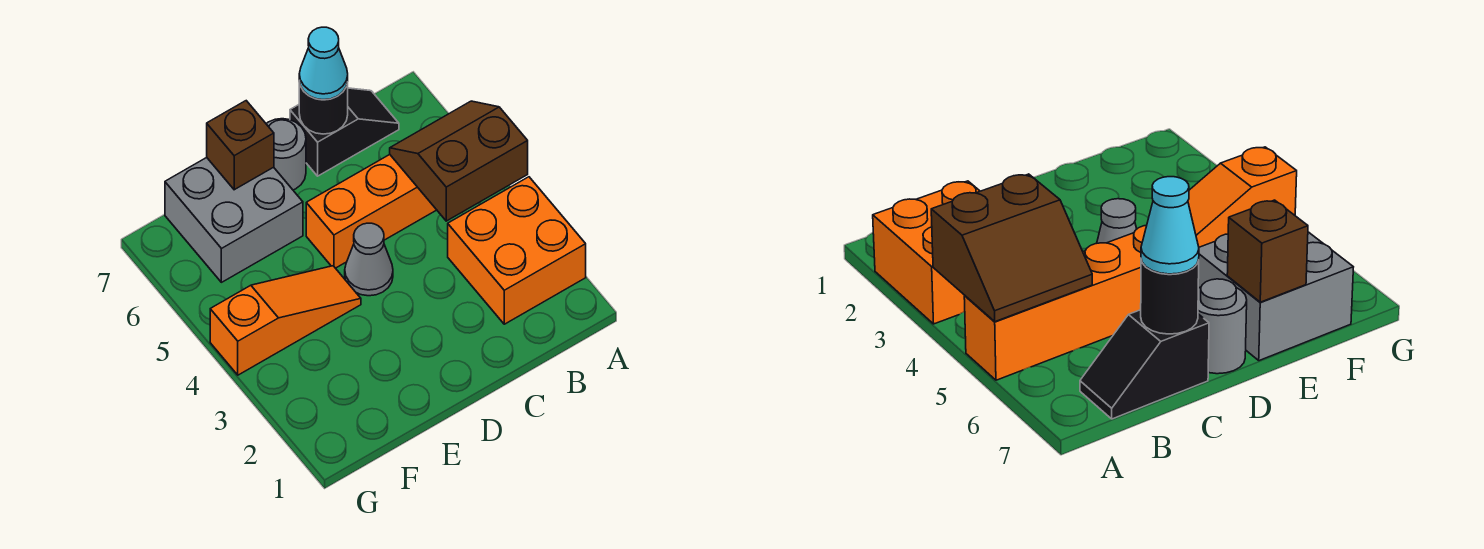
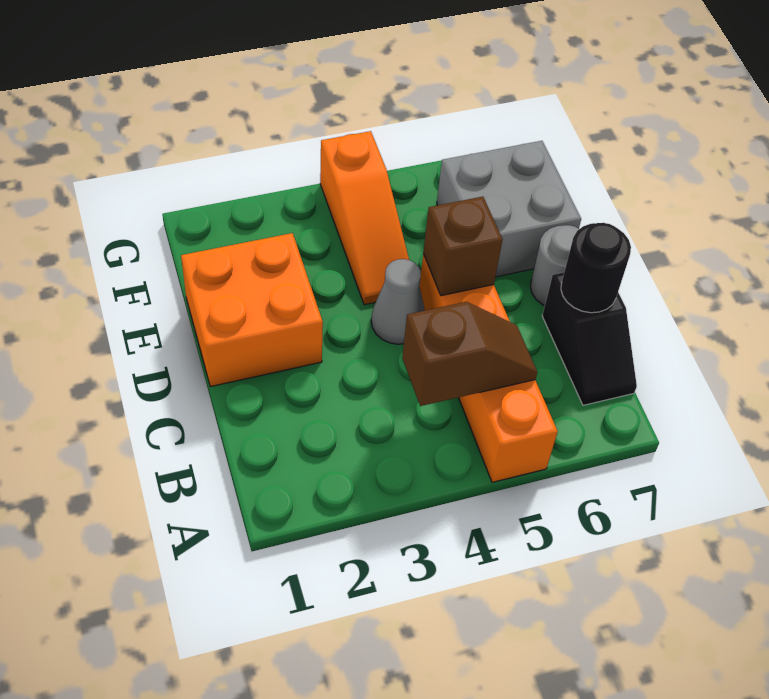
orange 2x2 brick [448,177,586,324] -> orange 2x2 brick moved to [181,233,323,387]
brown 2x2 slope [390,101,528,221] -> brown 1x2 slope [402,302,537,406]
cyan 1x1 cone [299,27,348,100] -> none
brown 1x1 brick [207,101,274,190] -> brown 1x1 brick moved to [423,197,503,296]

